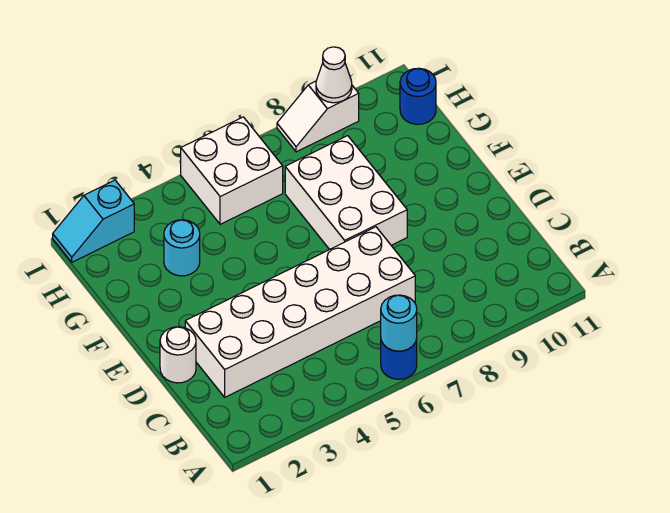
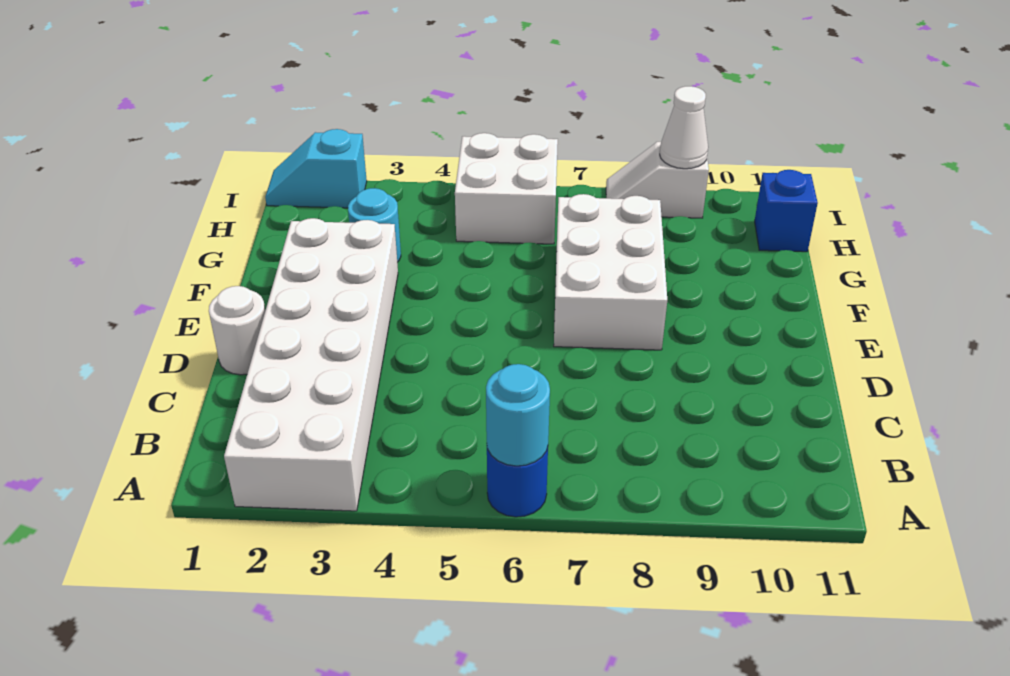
white 2x6 brick [185,227,415,397] -> white 2x6 brick turned to [224,218,398,511]
blue 1x1 round brick [400,68,436,124] -> blue 1x1 brick [755,170,818,252]

